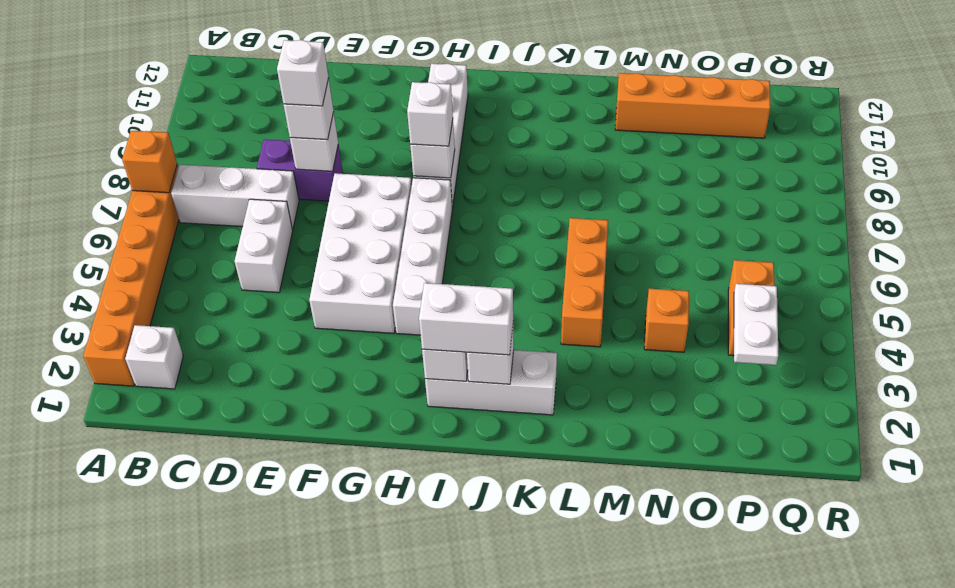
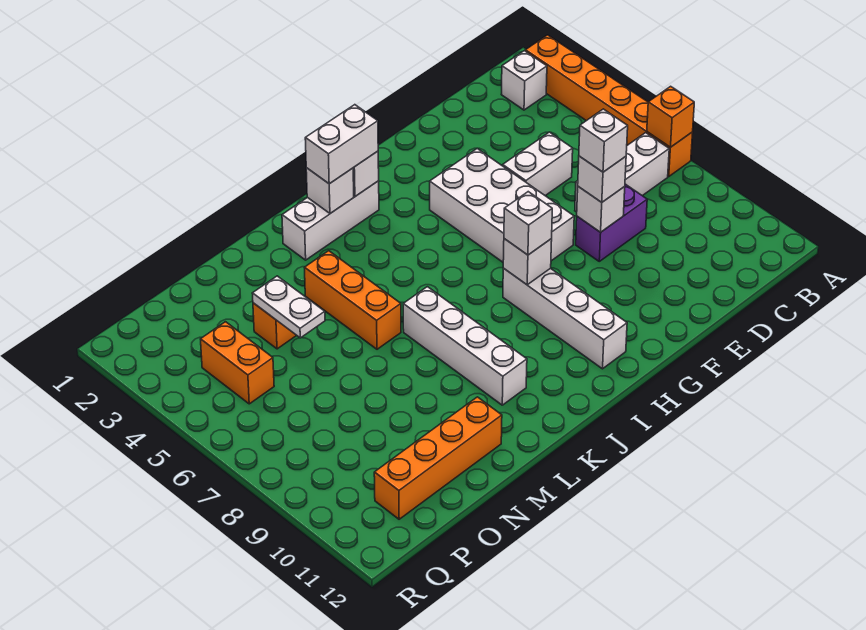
white 1x2 brick [235,199,293,293] -> white 1x2 brick turned to [503,132,573,196]
white 1x4 brick [393,178,452,335] -> white 1x4 brick moved to [403,287,527,405]
white 1x2 plate [734,284,778,365] -> white 1x2 plate moved to [252,276,325,338]

